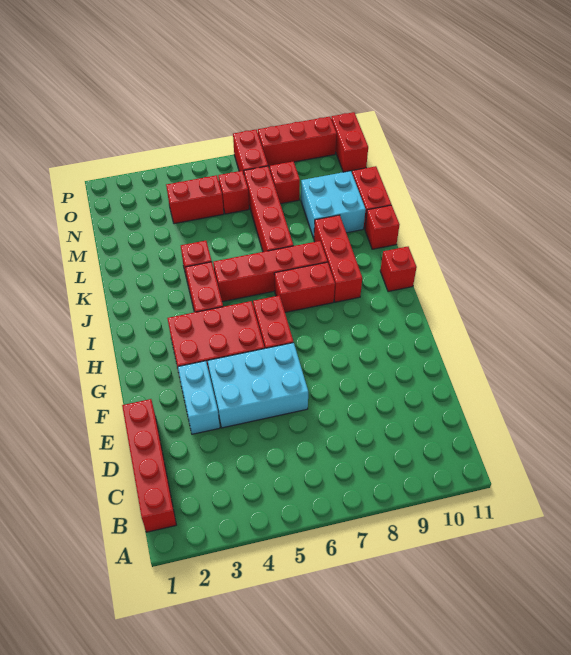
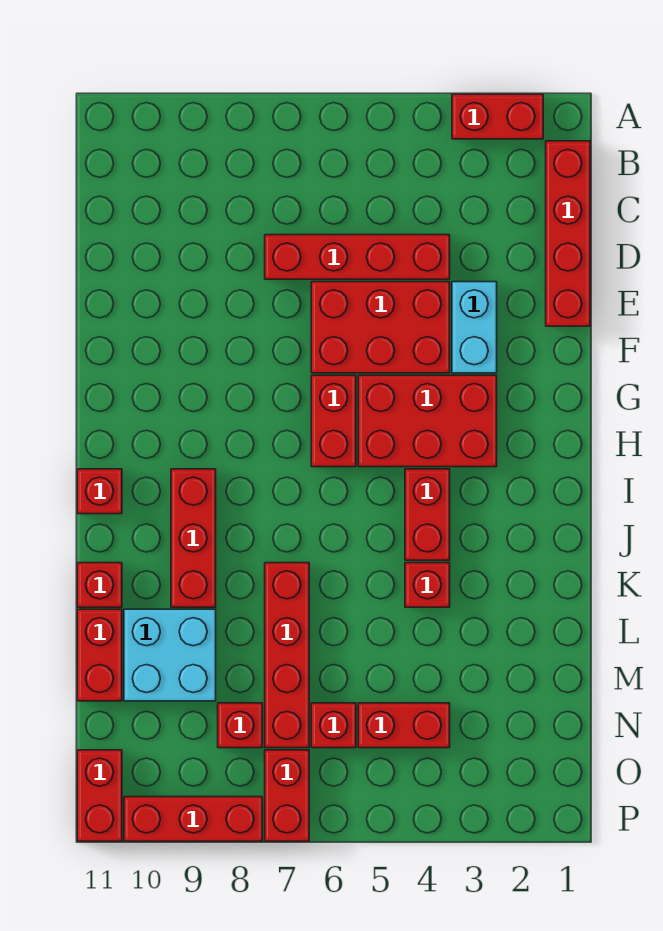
cyan 2x3 brick [208,343,308,428] -> red 2x3 brick [311,282,450,373]
red 1x2 brick [274,262,335,312] -> red 1x2 brick moved to [452,94,543,139]
red 1x4 brick [213,241,328,302] -> red 1x4 brick moved to [265,235,450,279]

